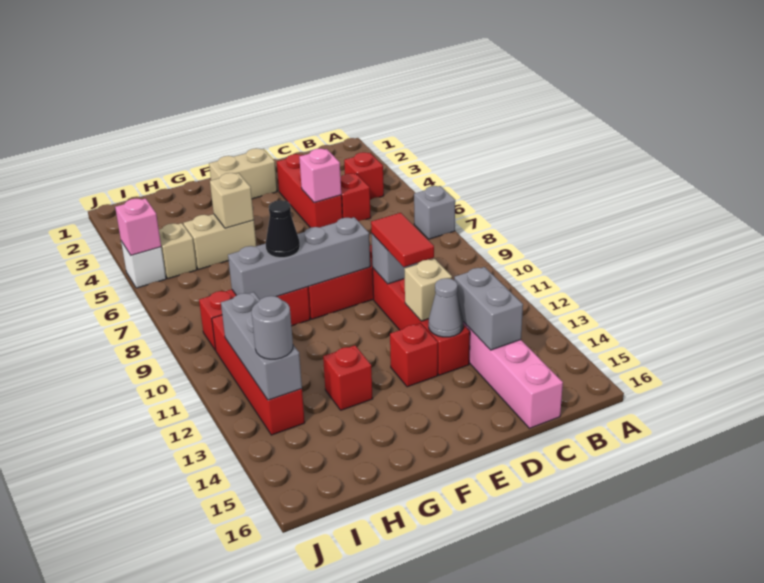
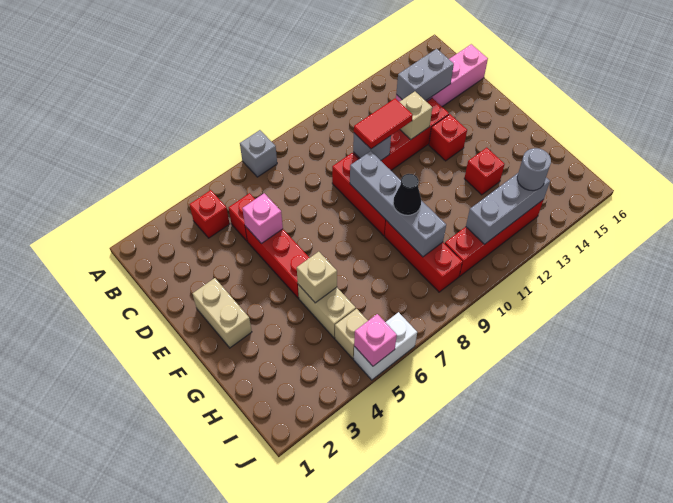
red 1x3 brick [277,154,342,228] -> red 1x3 brick turned to [245,226,309,298]
grey 1x1 cone [429,278,463,337] -> none
white 1x1 brick [121,241,166,288] -> white 1x2 brick [354,312,417,380]

